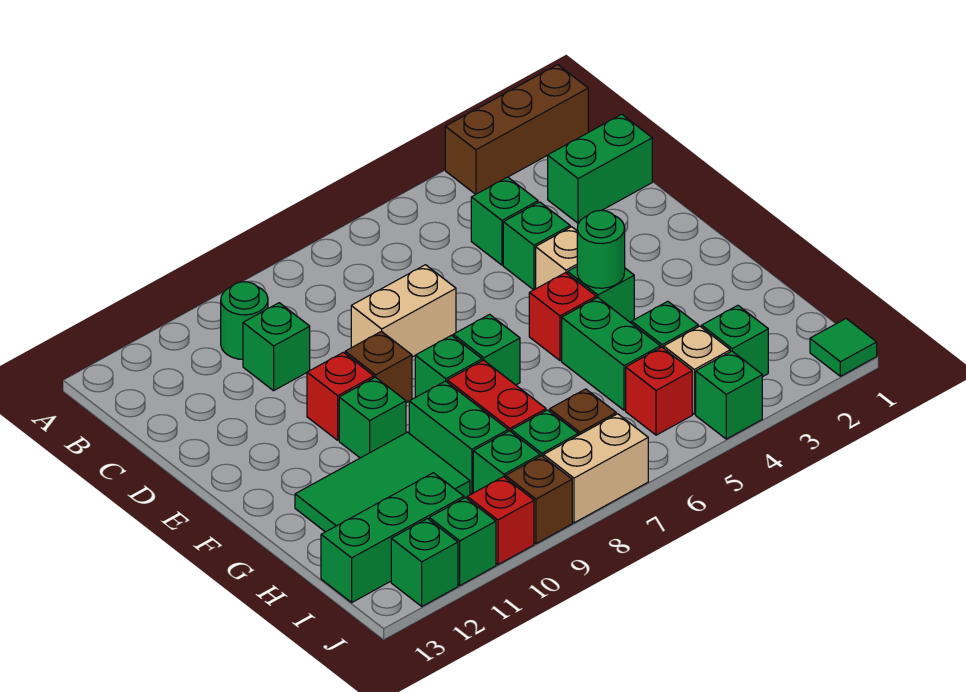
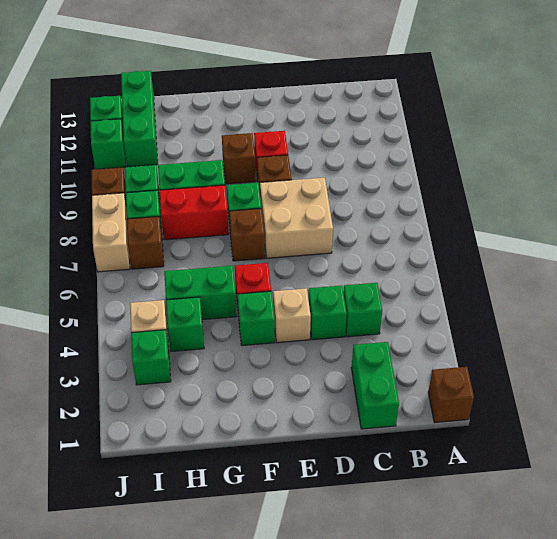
brown 1x3 brick [445,65,588,194] -> brown 1x1 brick [428,367,474,423]
green 1x1 round brick [221,282,268,359] -> none
green 1x1 brick [243,303,310,391] -> none
tan 1x2 brick [351,265,456,357] -> tan 2x2 brick [260,178,333,258]
green 1x1 round brick [577,210,625,288] -> none
green 1x1 brick [453,314,520,385] -> brown 1x1 brick [229,209,265,261]
green 1x1 brick [339,377,406,458] -> brown 1x1 brick [222,133,256,184]
green 2x3 tile [295,432,470,532] -> none
red 1x1 brick [626,347,692,435] -> none
green 1x1 tile [810,319,877,376] -> none
green 1x1 brick [696,351,762,439] -> none
red 1x1 brick [467,477,534,565] -> none

